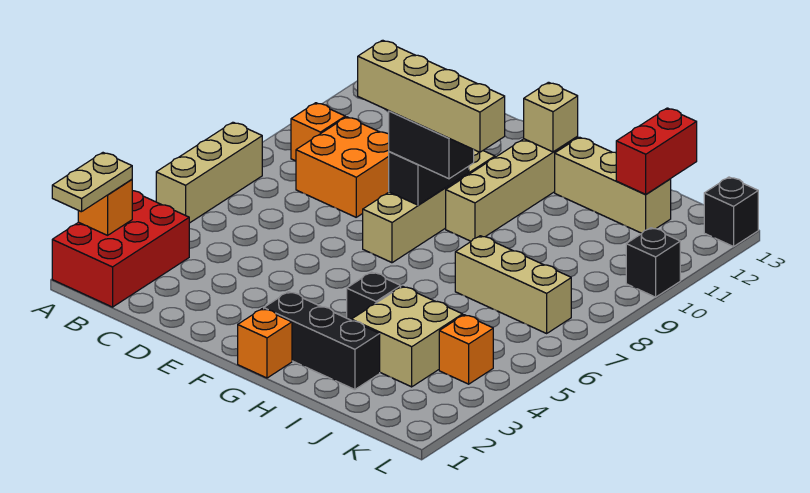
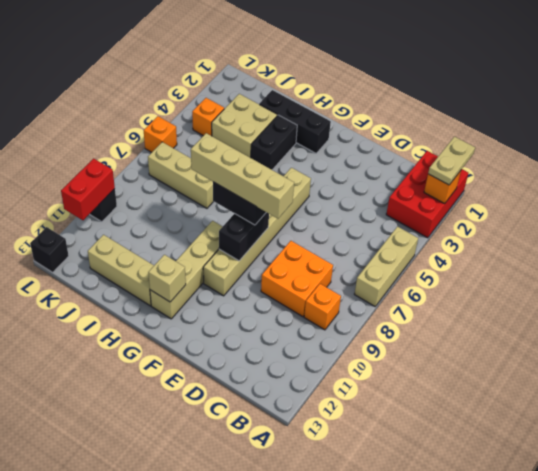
tan 1x4 brick [363,150,495,263] -> tan 1x6 brick [203,168,311,296]
orange 1x1 brick [238,309,292,378] -> orange 1x1 brick moved to [144,116,177,152]
black 1x1 brick [347,272,401,320] -> black 1x2 brick [251,115,297,170]
red 1x2 brick [616,108,697,194] -> red 1x2 brick moved to [61,159,115,220]

